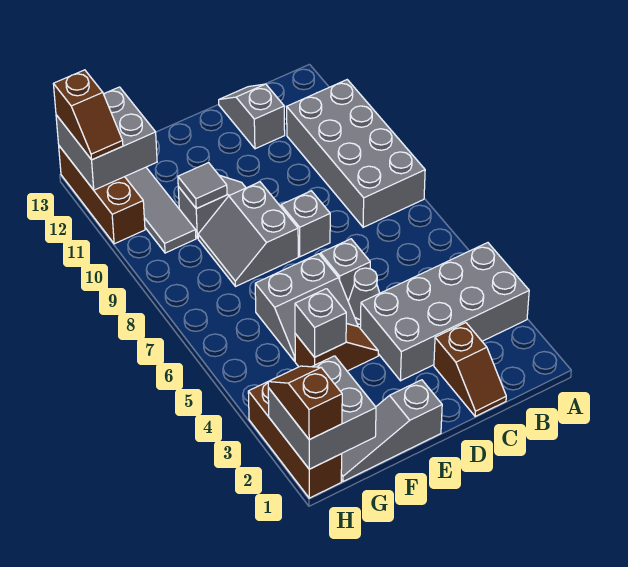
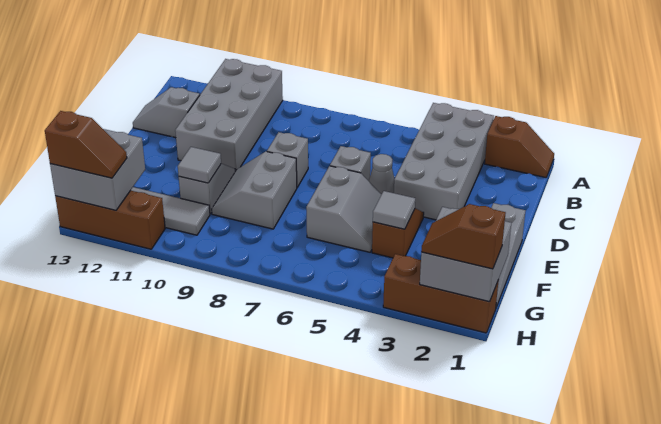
grey 2x4 brick [287,80,425,227] -> grey 2x4 brick turned to [175,59,283,171]
brown 1x2 slope [434,323,506,416] -> brown 1x2 slope moved to [485,116,554,178]
grey 2x2 slope [198,182,298,287] -> grey 2x2 slope turned to [212,152,297,229]
grey 1x1 brick [295,289,346,357] -> grey 1x1 tile [373,191,415,229]

